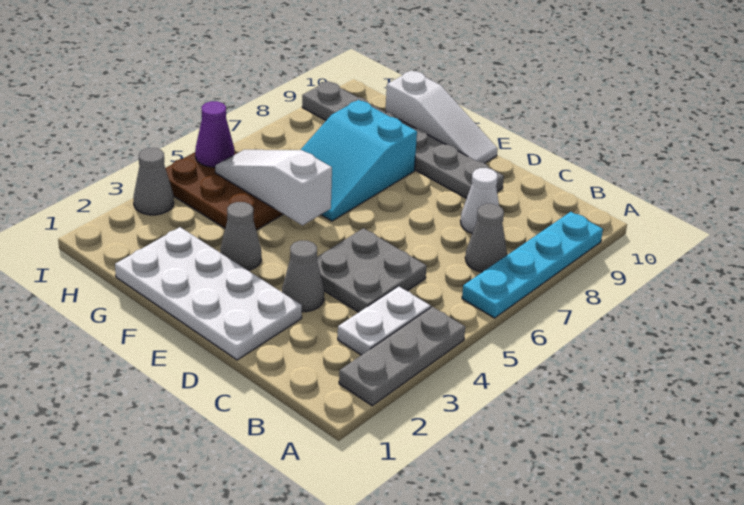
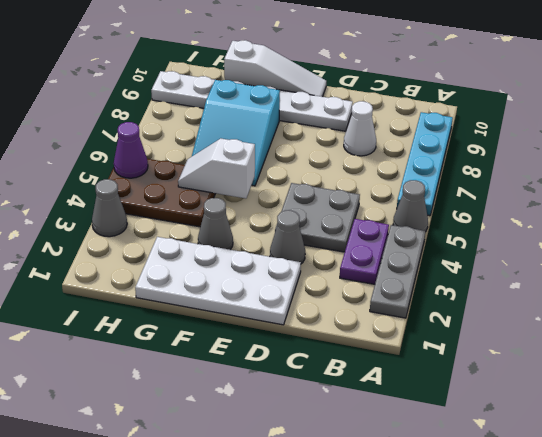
white 1x2 plate [338,286,431,355] -> purple 1x2 plate [340,219,389,284]
grey 1x1 cone [465,204,507,272] -> grey 1x1 cone moved to [393,180,428,232]
grey 1x6 plate [302,81,504,199] -> white 1x6 plate [151,71,353,131]
white 1x3 slope [215,150,332,225] -> white 1x2 slope [178,139,255,198]

